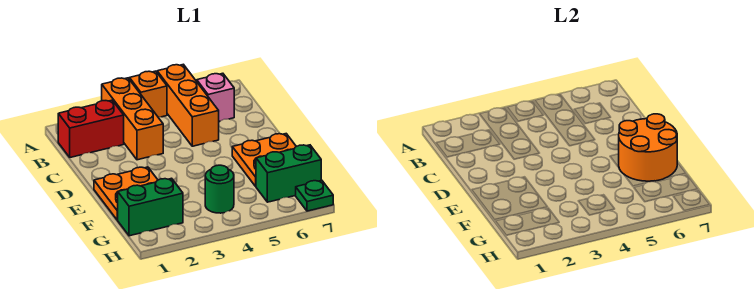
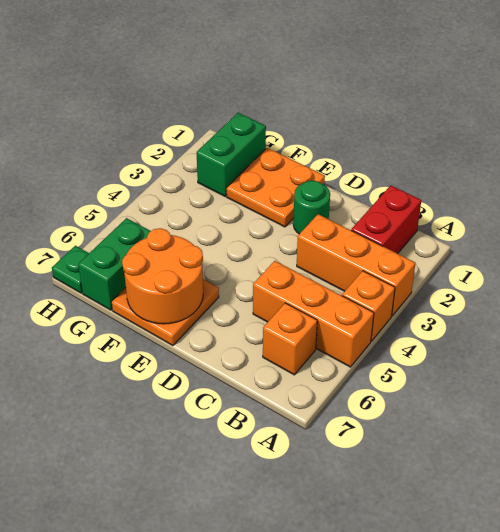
pink 1x1 brick [197,73,234,121] -> orange 1x1 brick [263,303,317,375]
green 1x1 round brick [205,165,234,213] -> green 1x1 round brick moved to [293,180,330,234]

